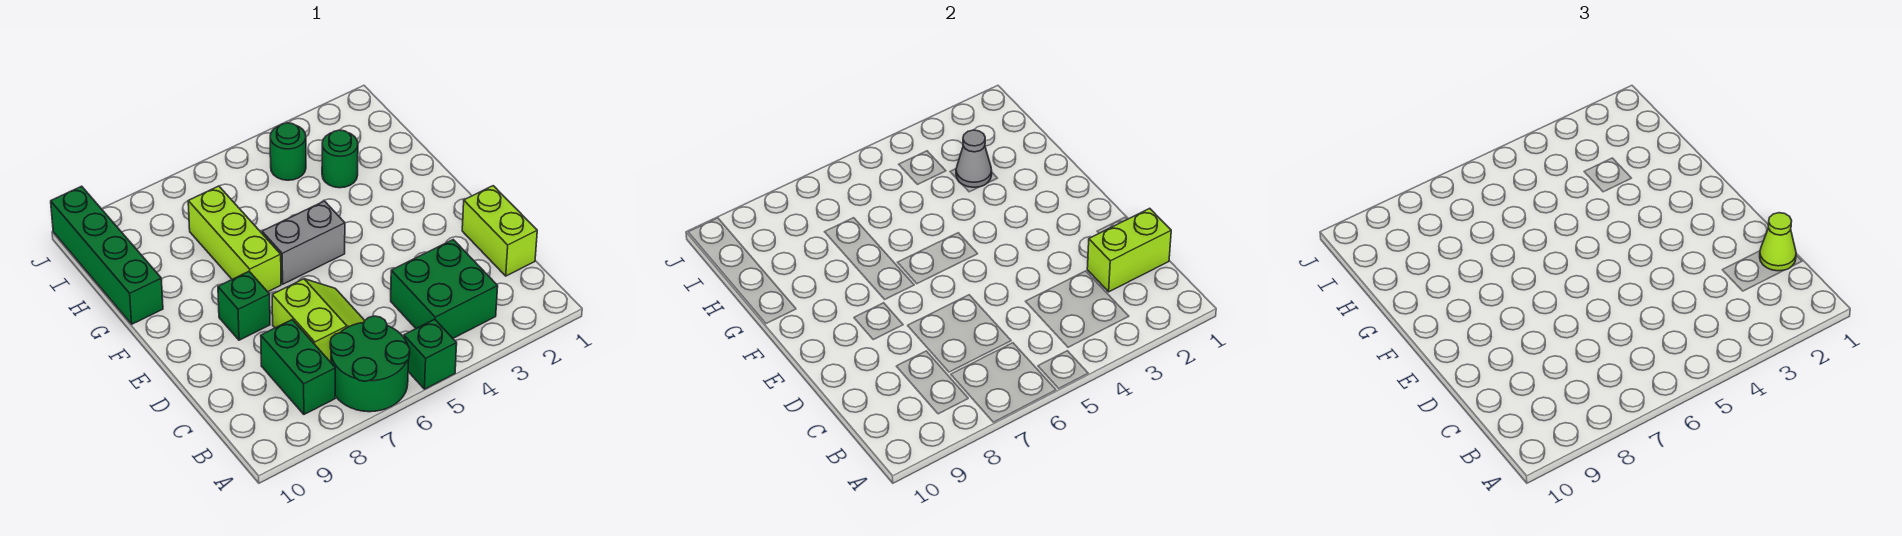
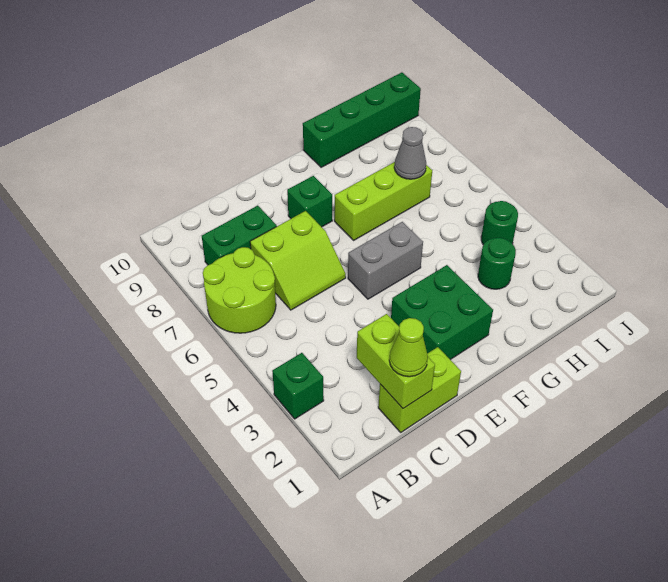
green 1x1 brick [404,319,457,389] -> green 1x1 brick moved to [272,353,324,419]
green 2x2 round brick [330,316,410,412] -> lime 2x2 round brick [203,247,276,333]
green 2x2 brick [391,240,498,338] -> green 2x2 brick moved to [391,265,493,360]
grey 1x2 brick [262,201,345,284] -> grey 1x2 brick turned to [348,222,423,299]
grey 1x1 cone [956,130,992,187] -> grey 1x1 cone moved to [394,127,426,179]

